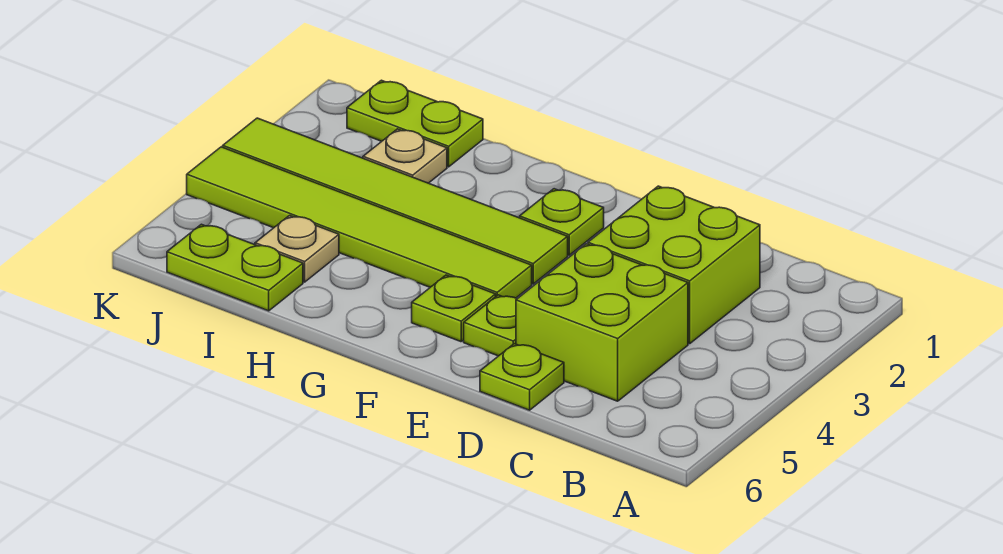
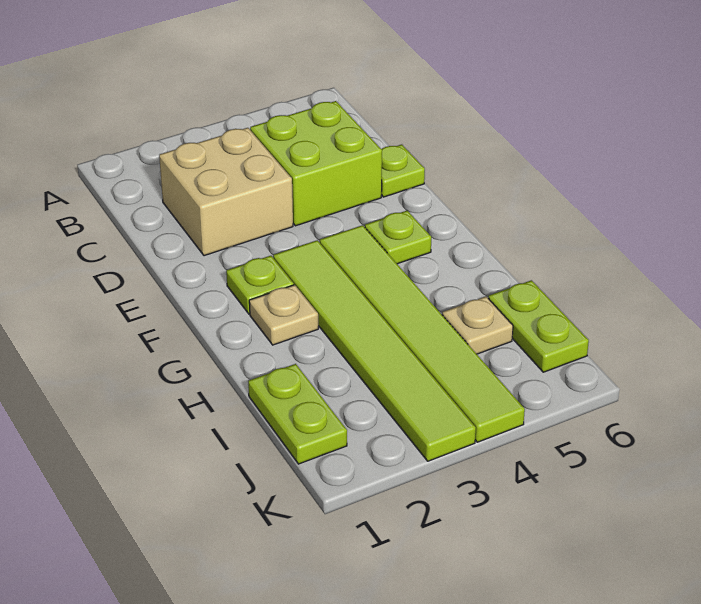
lime 2x2 brick [588,186,760,344] -> tan 2x2 brick [159,128,293,256]
lime 1x1 plate [464,295,517,356] -> none
tan 1x1 plate [363,129,447,183] -> tan 1x1 plate moved to [249,285,318,345]

